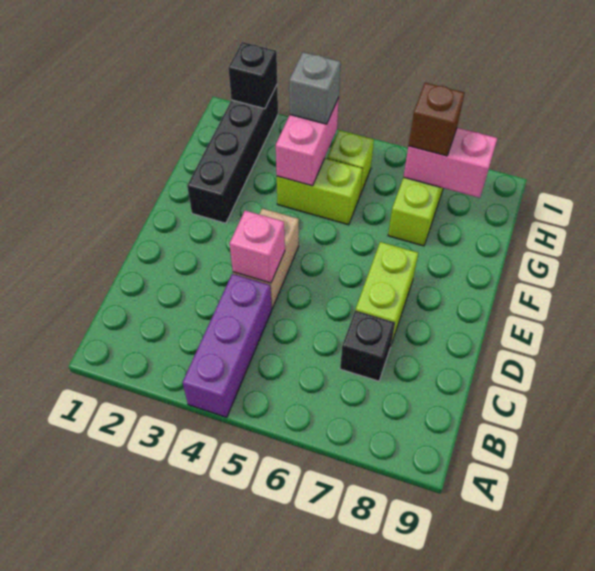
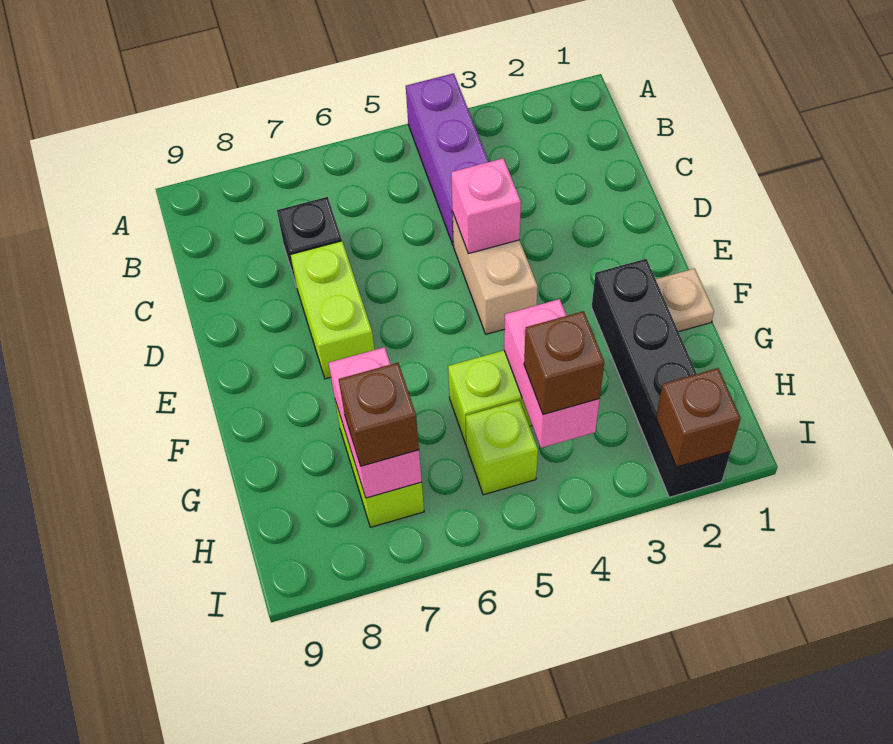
none -> tan 1x1 plate [656,269,714,332]
grey 1x1 brick [289,52,341,124] -> brown 1x1 brick [524,311,604,415]
pink 1x2 brick [404,128,497,198] -> pink 1x2 brick turned to [329,347,422,498]
black 1x1 brick [228,42,277,109] -> brown 1x1 brick [656,368,741,467]

